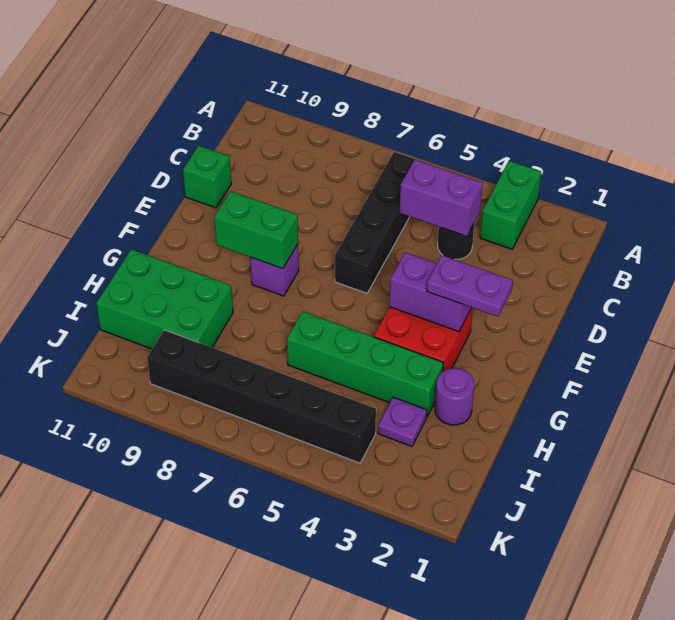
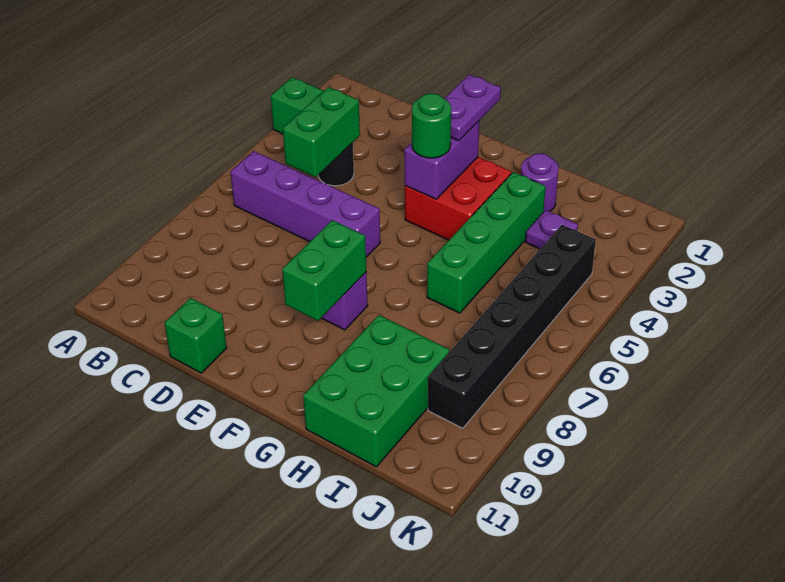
black 1x4 brick [335,152,426,293] -> purple 1x4 brick [231,151,380,257]
purple 1x2 brick [399,160,483,236] -> green 1x2 brick [283,87,360,177]
none -> green 1x1 round brick [412,93,451,158]

